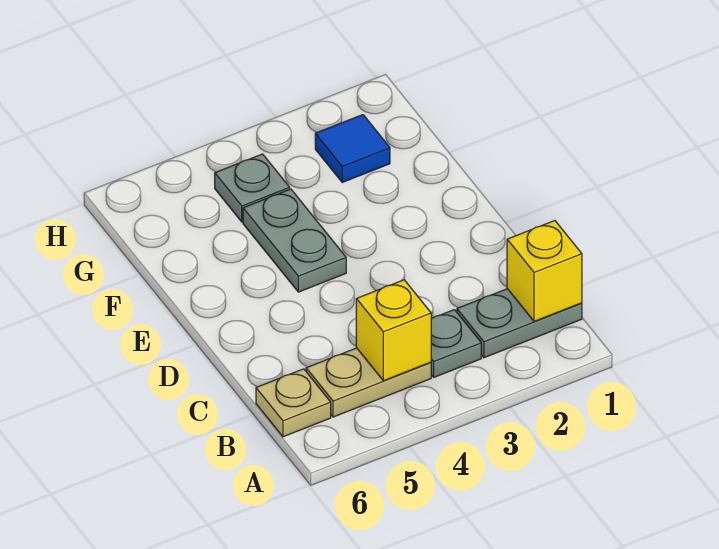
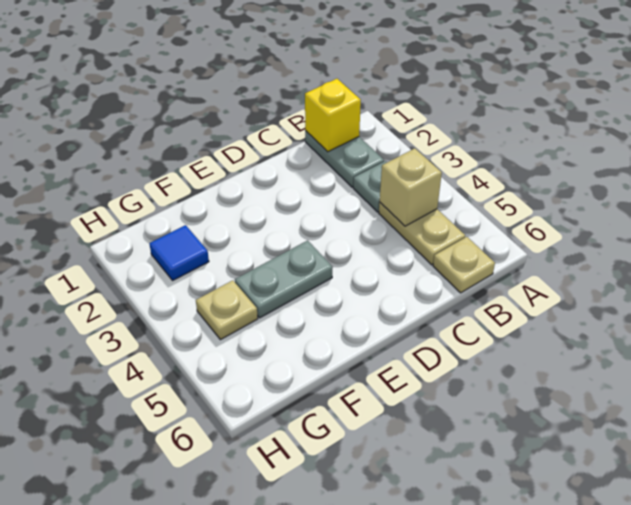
yellow 1x1 brick [356,280,431,381] -> tan 1x1 brick [380,148,442,226]
grey 1x1 plate [215,154,290,222] -> tan 1x1 plate [196,280,258,340]

